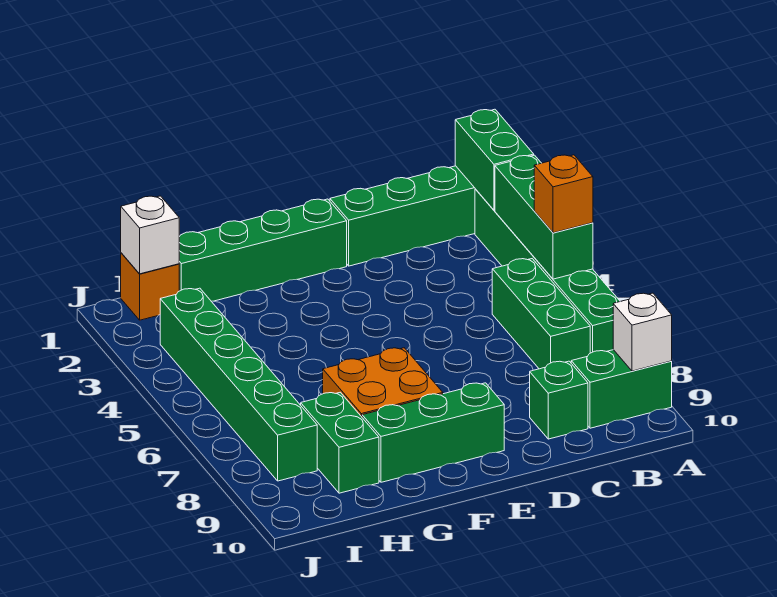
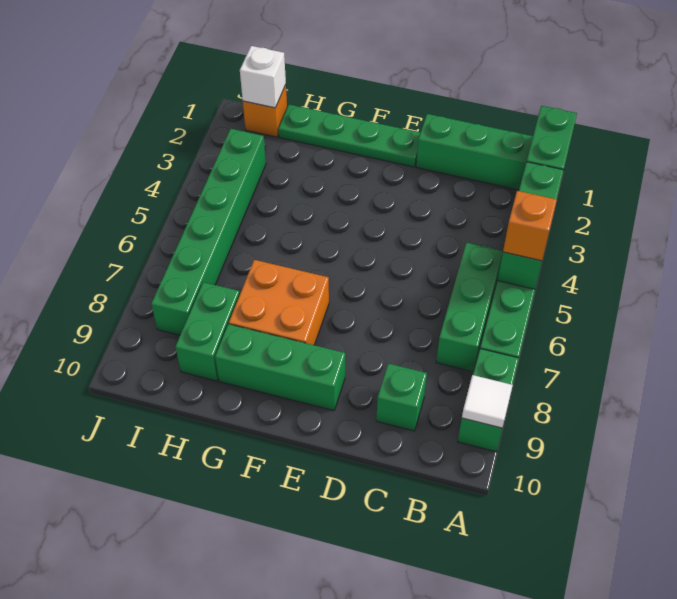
green 1x2 brick [571,350,672,428] -> green 1x2 brick turned to [458,349,519,452]
white 1x1 brick [613,293,672,371] -> white 1x1 tile [462,375,513,428]
green 1x4 brick [179,199,347,301] -> green 1x4 plate [278,105,420,167]

